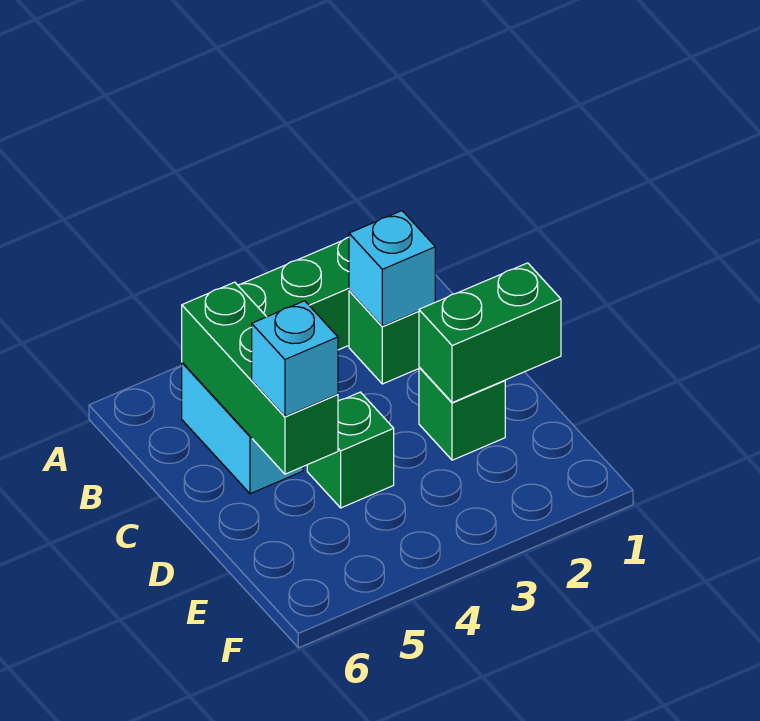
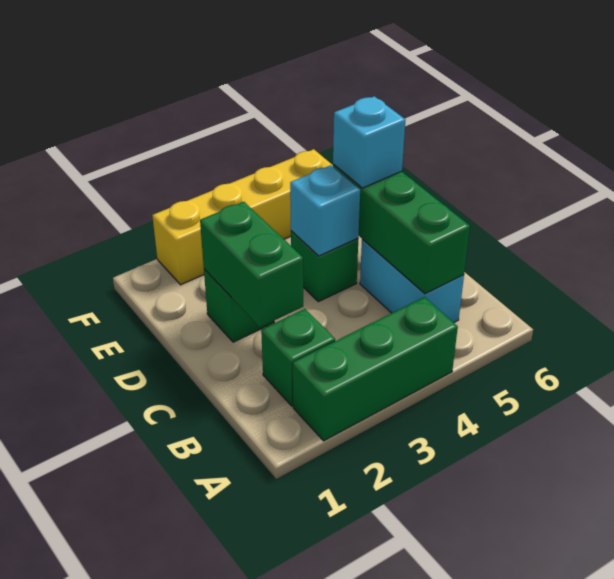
cyan 1x1 brick [349,211,435,326] -> cyan 1x1 brick moved to [290,165,360,256]
green 1x2 brick [419,263,561,403] -> green 1x2 brick turned to [200,202,303,327]
none -> yellow 1x4 brick [152,149,333,285]

